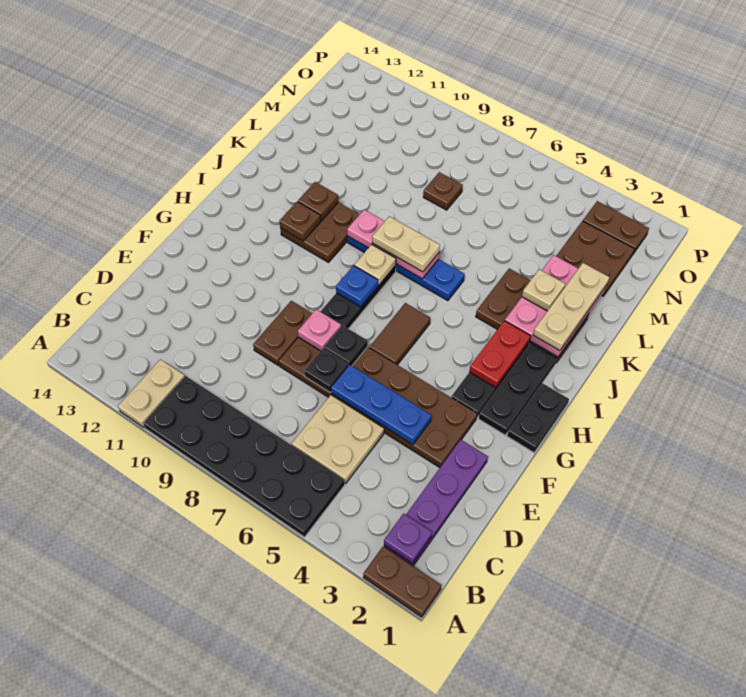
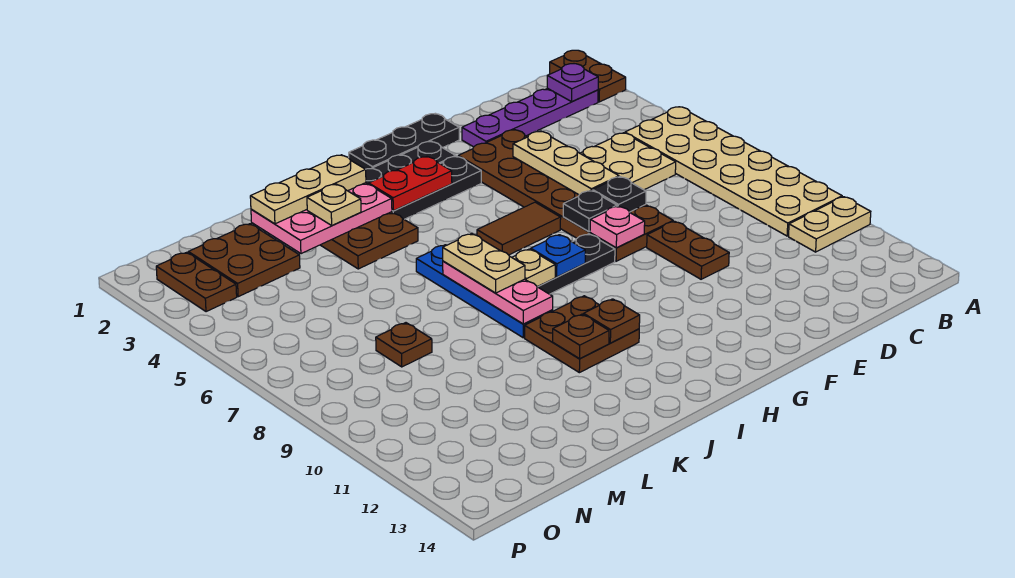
black 2x6 plate [143,376,345,537] -> tan 2x6 plate [625,107,842,236]
blue 1x3 plate [331,365,431,445] -> tan 1x3 plate [513,131,619,195]
brown 1x2 plate [253,301,312,365] -> brown 1x2 plate turned to [647,221,729,279]
black 1x2 plate [507,383,569,453] -> black 1x3 plate [349,113,459,169]

